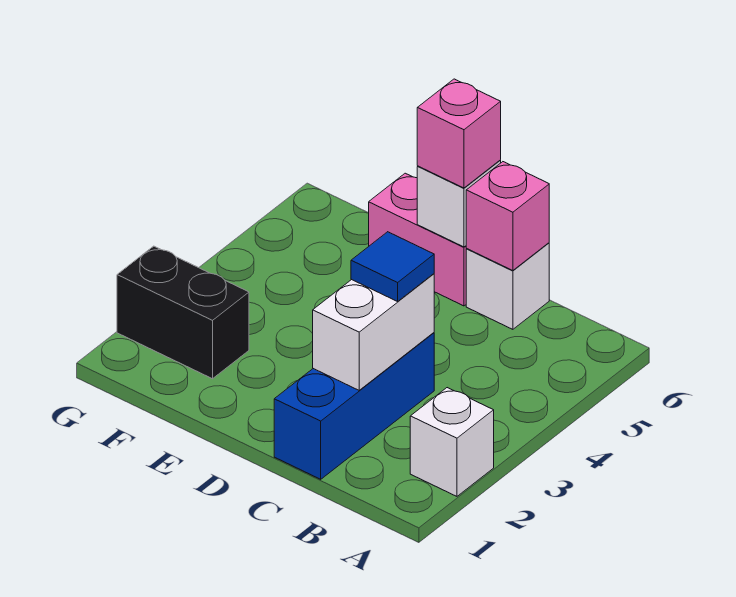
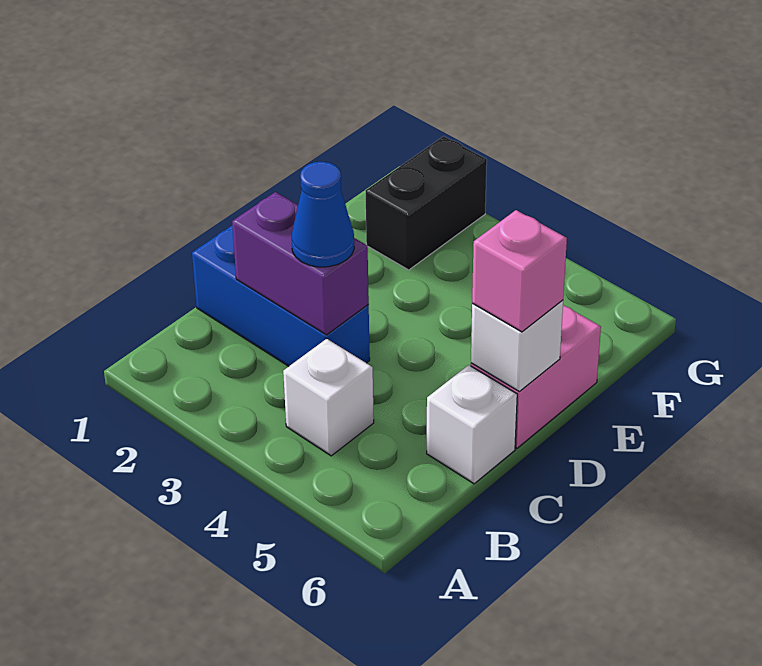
white 1x1 brick [410,388,494,496] -> white 1x1 brick moved to [283,339,374,456]
white 1x2 brick [313,274,434,390] -> purple 1x2 brick [232,192,369,335]
blue 1x1 tile [351,232,434,301] -> blue 1x1 cone [292,162,354,267]
pink 1x1 brick [466,162,549,271] -> none

